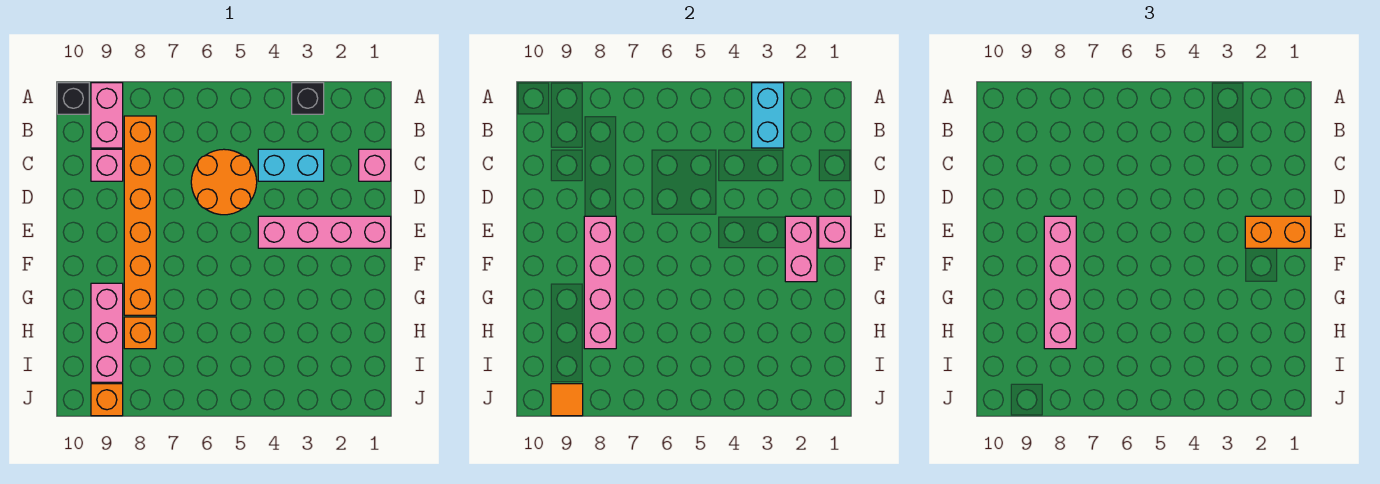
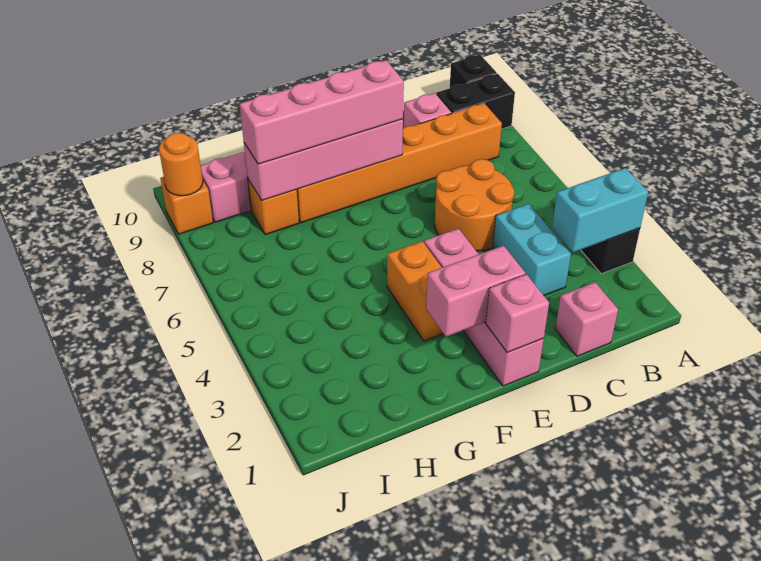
pink 1x2 brick [91,83,123,148] -> black 1x2 brick [436,74,515,129]
orange 1x2 brick [1245,216,1311,248] -> orange 1x2 brick moved to [387,241,443,341]
orange 1x1 tile [551,384,583,416] -> orange 1x1 round brick [159,133,203,196]

